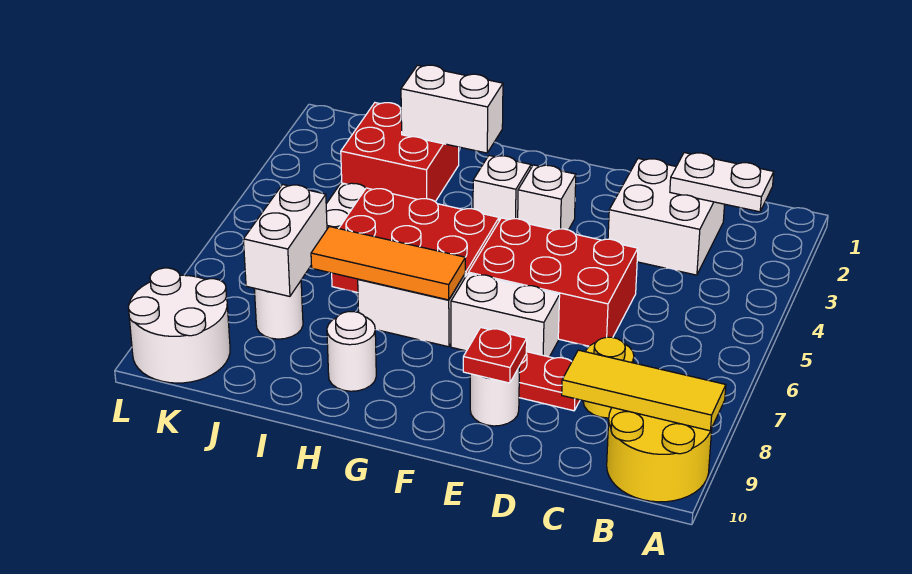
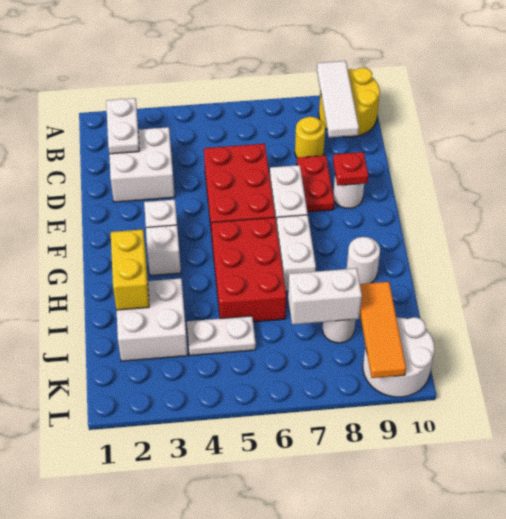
yellow 1x3 tile [562,350,726,431] -> white 1x3 tile [317,61,359,137]
orange 1x3 tile [311,226,465,300] -> orange 1x3 tile moved to [360,282,406,378]
white 1x2 brick [401,65,503,153] -> yellow 1x2 brick [111,229,149,310]
red 2x2 brick [341,103,459,202] -> white 2x2 brick [117,278,188,361]

